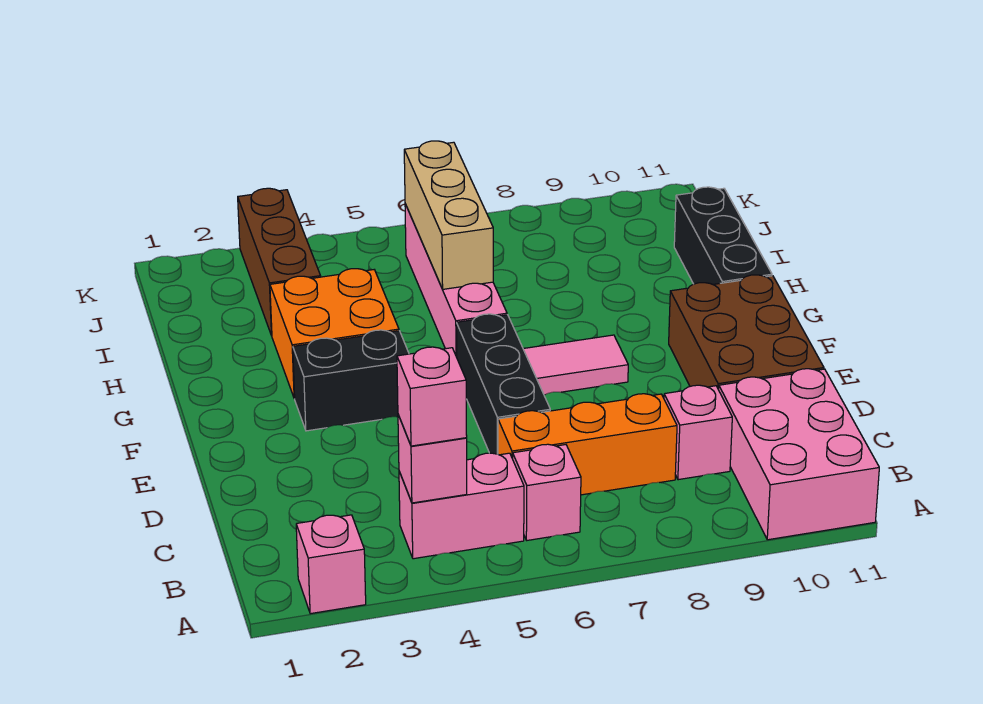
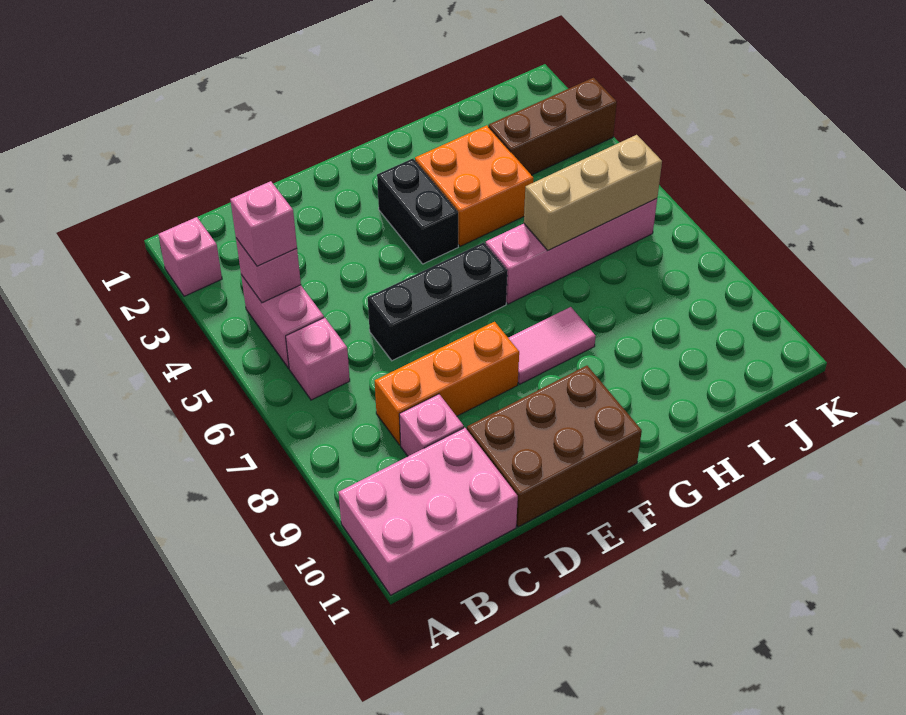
orange 1x3 brick [498,394,677,495] -> orange 1x3 brick turned to [375,322,519,445]
pink 1x2 tile [523,335,628,395] -> pink 1x2 tile turned to [509,307,596,384]
black 1x3 brick [674,187,772,284] -> none

